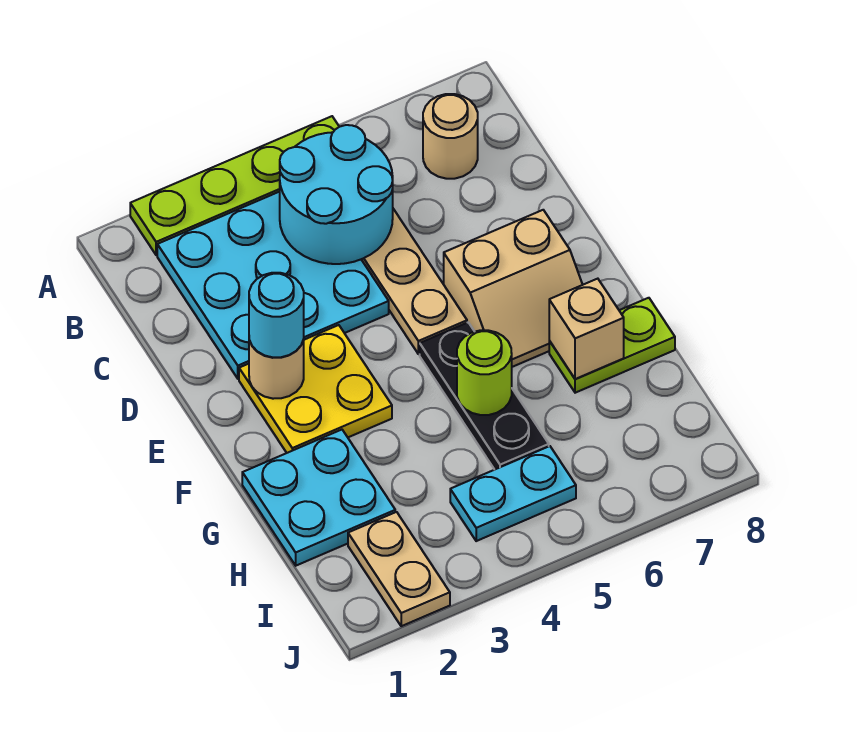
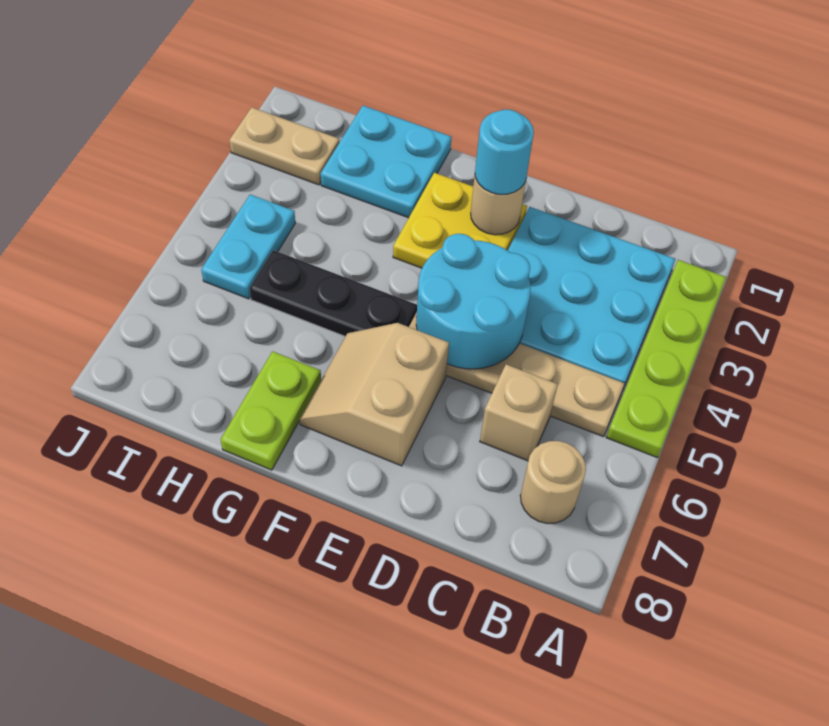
cyan 2x2 round brick [280,125,393,264] -> cyan 2x2 round brick moved to [416,234,531,369]
lime 1x1 round brick [457,330,512,415] -> none
tan 1x1 brick [549,279,624,379] -> tan 1x1 brick moved to [480,364,558,461]

